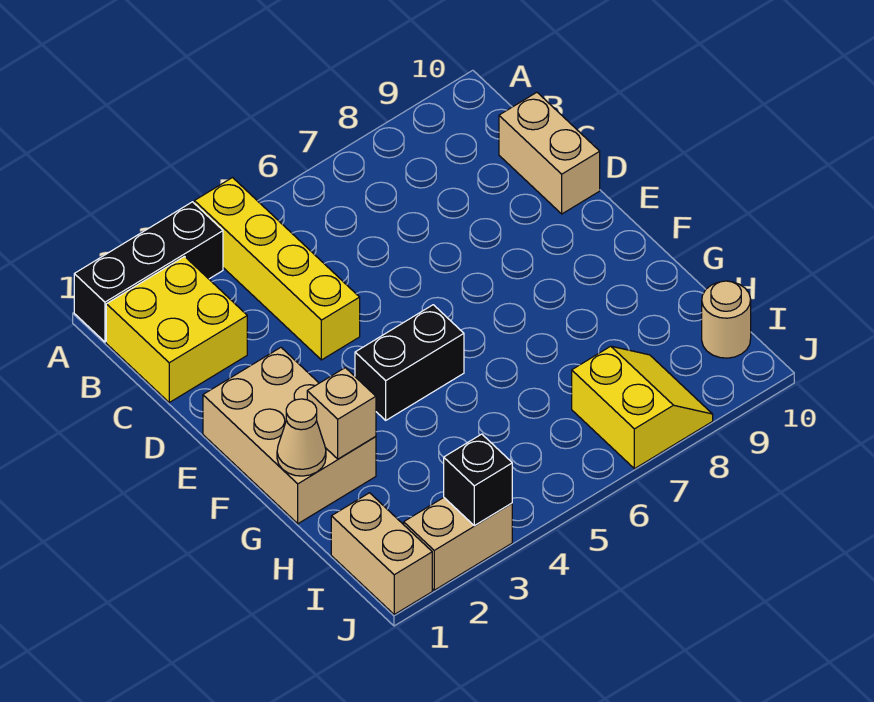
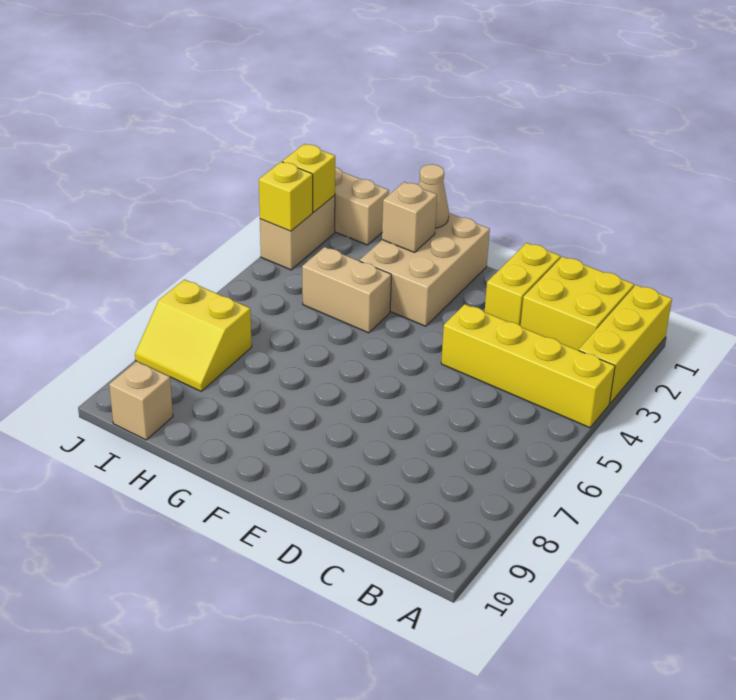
black 1x3 brick [74,202,223,342] -> yellow 1x3 brick [579,285,672,403]
tan 1x2 brick [499,92,600,214] -> tan 1x2 brick moved to [302,247,391,333]
none -> yellow 1x2 brick [485,243,560,326]
tan 2x3 brick [203,348,376,524] -> tan 2x3 brick turned to [360,213,490,326]
black 1x2 brick [355,305,464,420] -> none
tan 1x1 round brick [702,281,751,358] -> tan 1x1 brick [109,361,173,440]
none -> yellow 1x1 brick [282,144,335,212]
black 1x1 brick [444,434,512,526] -> yellow 1x1 brick [259,162,313,231]

